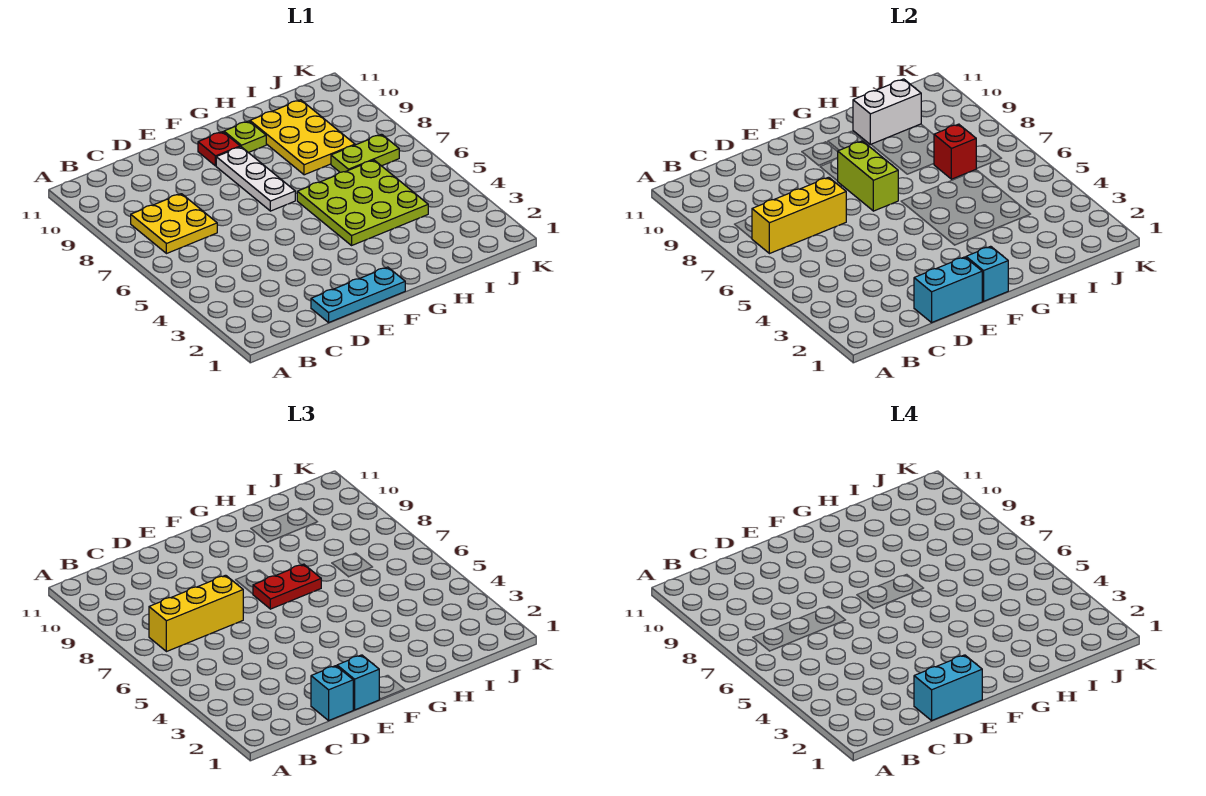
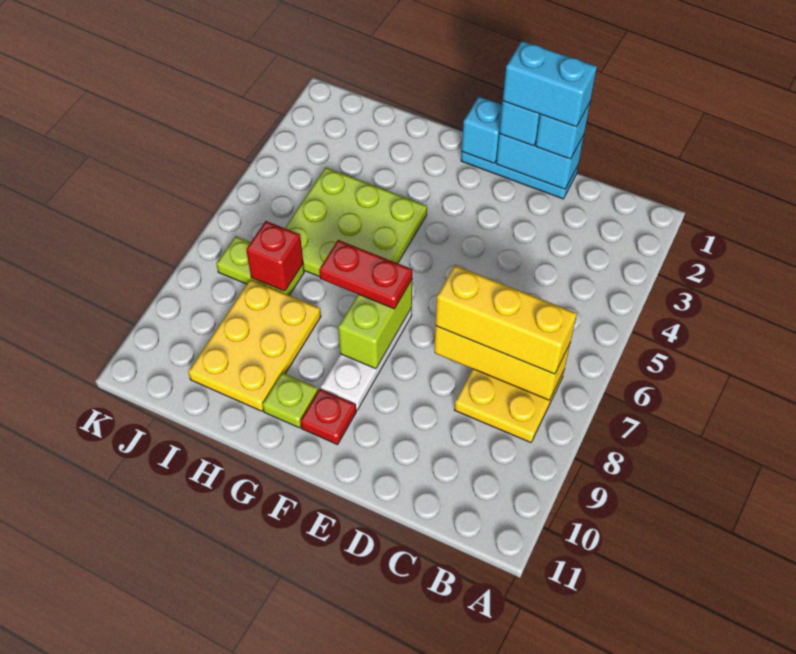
white 1x2 brick [853,79,921,145] -> none

